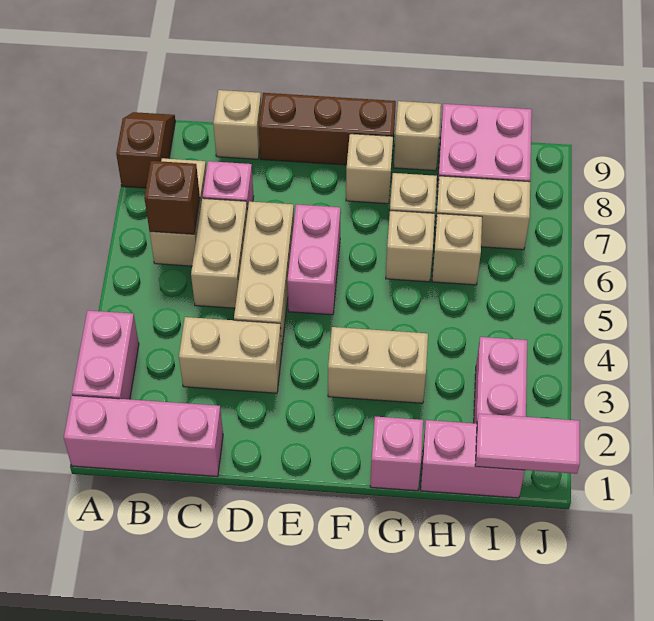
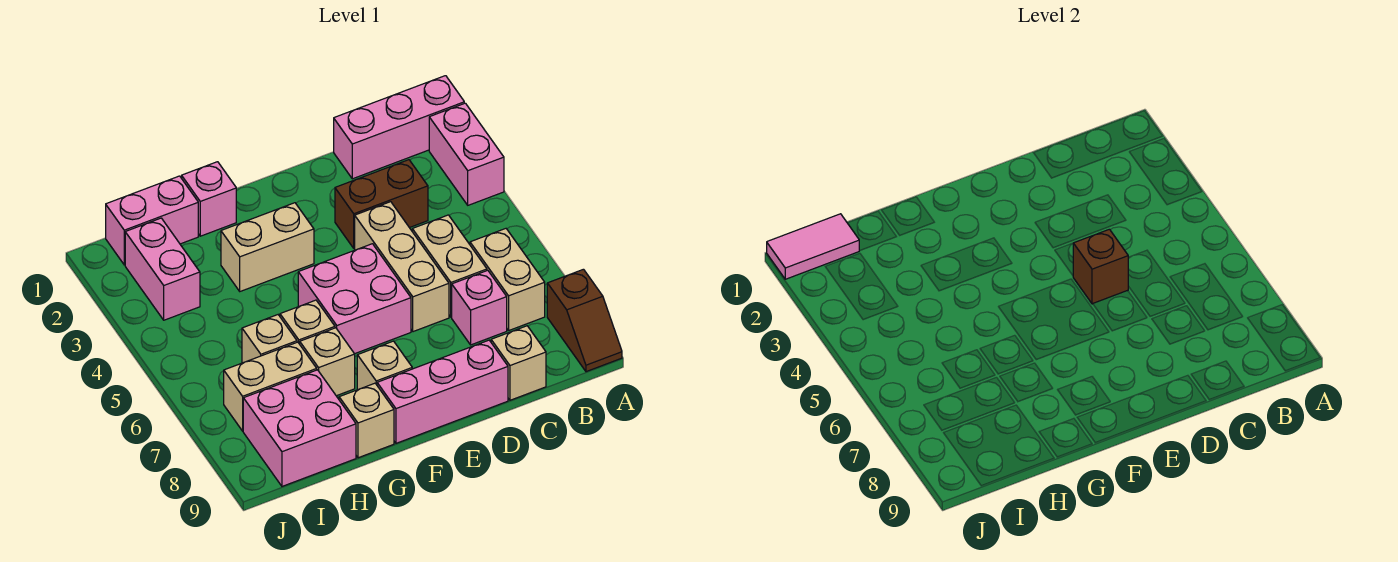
brown 1x1 brick [144,161,200,234] -> brown 1x1 brick moved to [1073,229,1129,304]
tan 1x2 brick [179,317,282,393] -> brown 1x2 brick [335,160,428,248]
brown 1x3 brick [259,93,396,165] -> pink 1x3 brick [377,340,508,443]
pink 1x2 brick [287,204,341,315] -> pink 2x2 brick [298,244,411,354]

